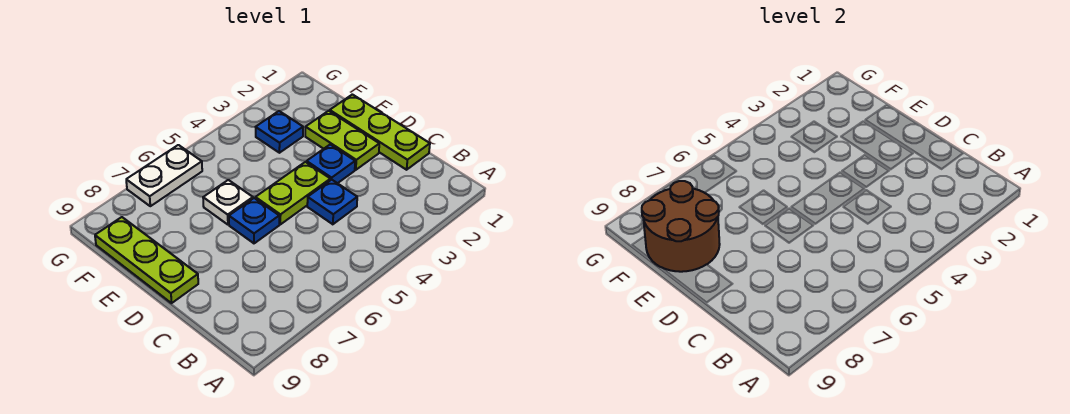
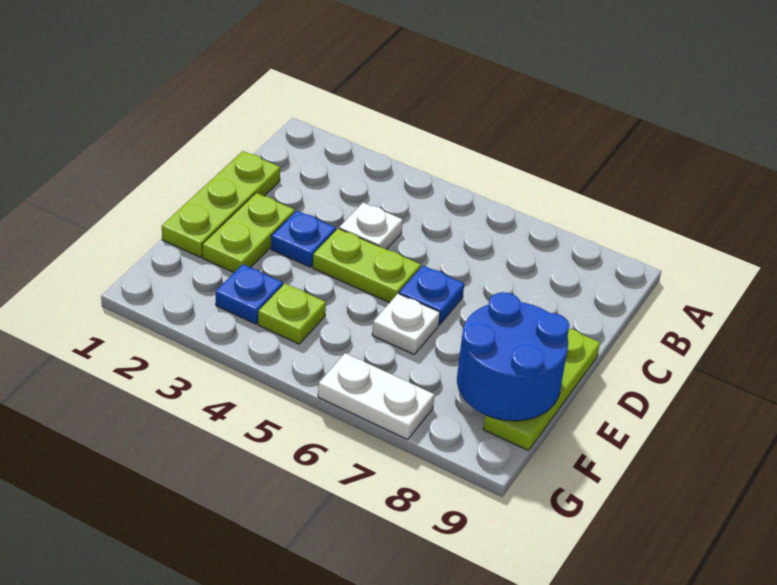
blue 1x1 plate [307,180,357,224] -> white 1x1 plate [339,202,403,249]
brown 2x2 round brick [642,181,720,272] -> blue 2x2 round brick [457,292,569,421]
none -> lime 1x1 plate [258,284,326,344]

